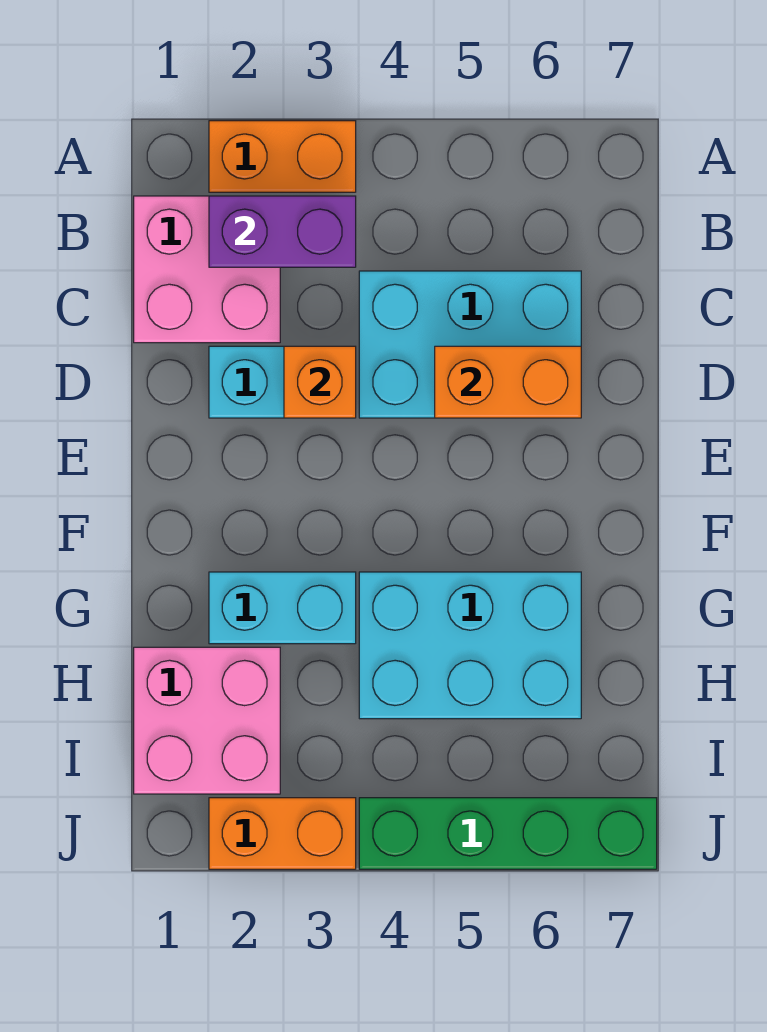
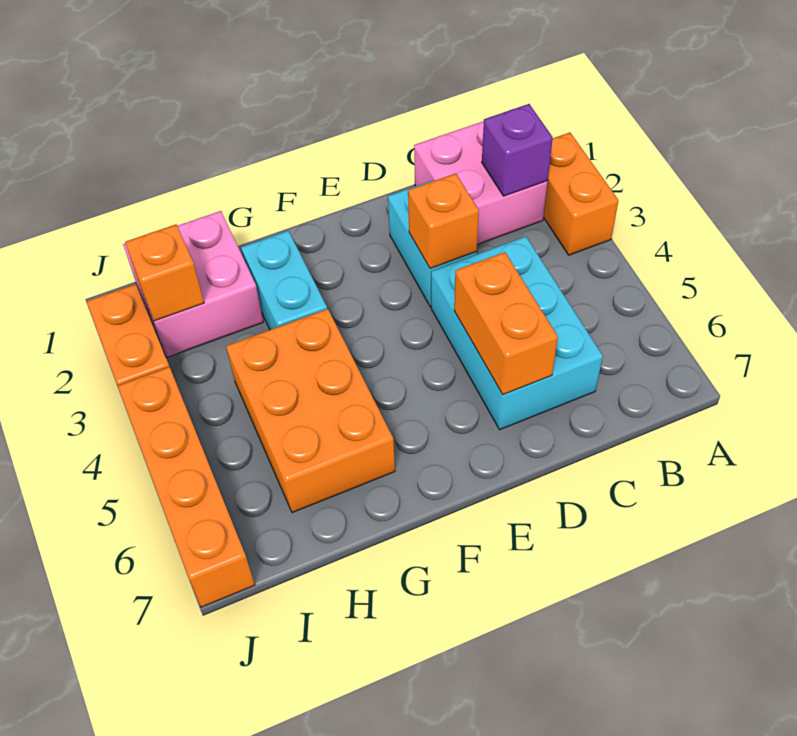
purple 1x2 brick [209,196,356,267] -> purple 1x1 brick [482,104,553,196]
cyan 2x3 brick [359,572,581,719] -> orange 2x3 brick [226,309,395,513]
none -> orange 1x1 brick [125,224,204,321]
green 1x4 brick [359,798,657,869] -> orange 1x4 brick [118,367,255,607]

